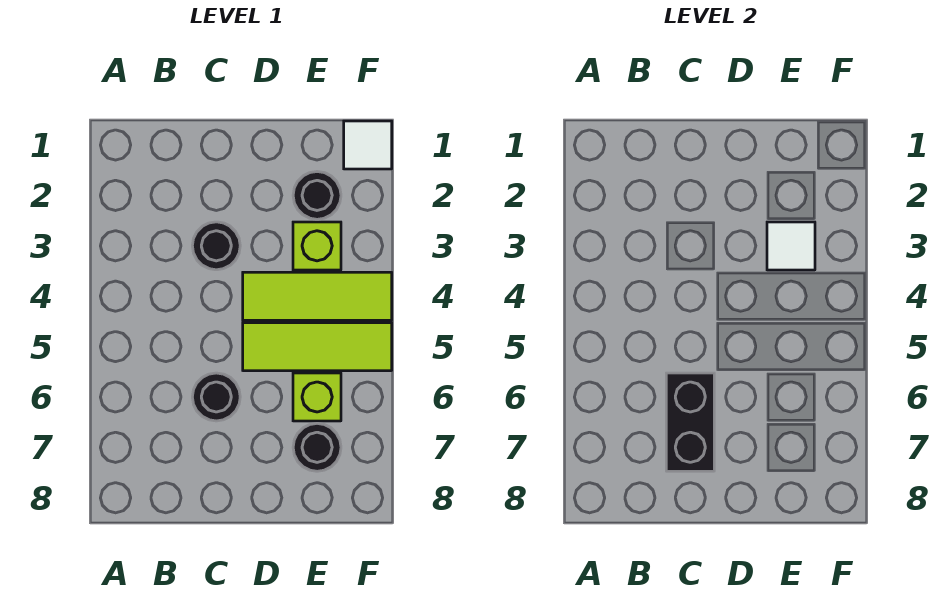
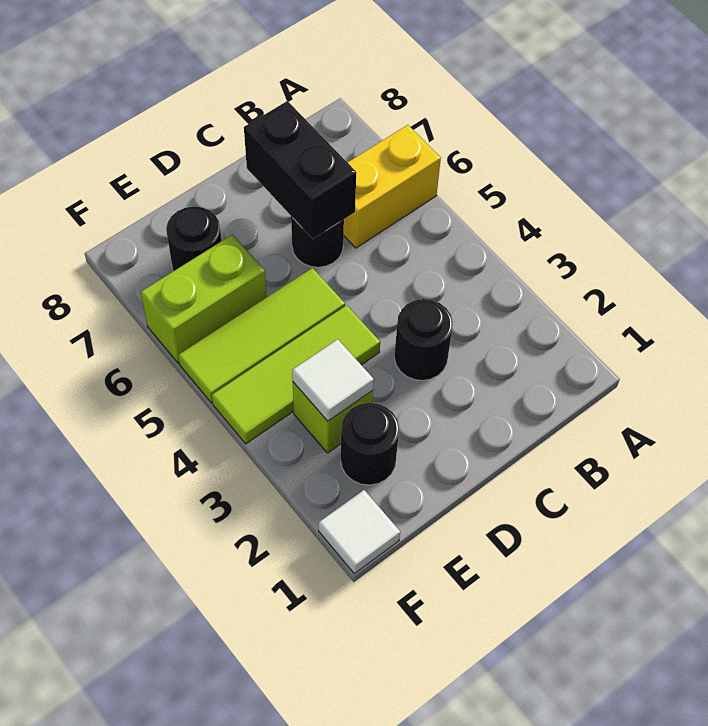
none -> yellow 1x2 brick [344,125,441,248]
lime 1x1 brick [293,373,341,421] -> lime 1x2 brick [141,235,267,364]

